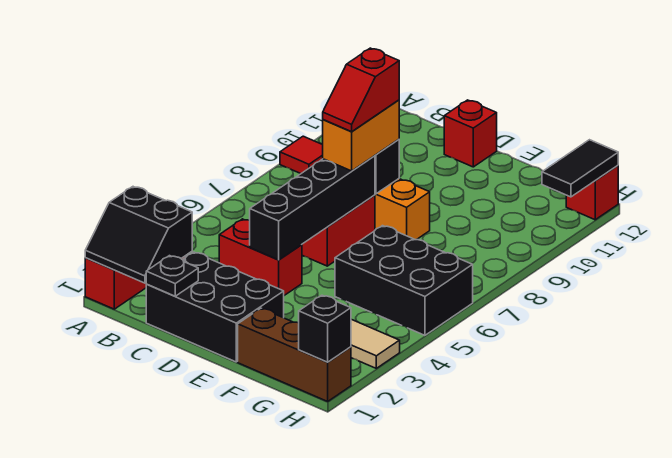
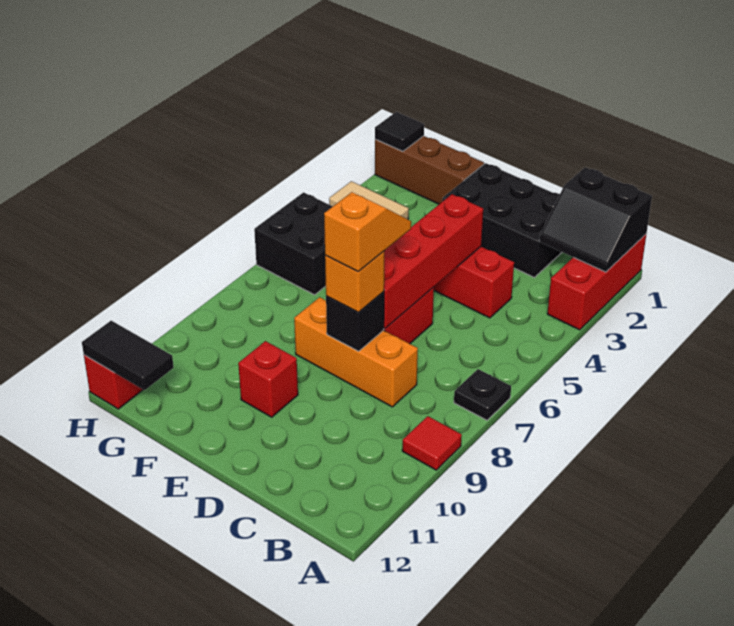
black 2x2 slope [85,187,192,283] -> black 2x2 slope turned to [539,167,652,272]
black 1x1 plate [146,256,198,296] -> black 1x1 plate moved to [454,369,511,420]
black 1x4 brick [250,156,375,260] -> red 1x4 brick [384,194,483,329]
orange 1x2 brick [323,100,399,171] -> orange 1x1 brick [325,251,384,312]
red 1x2 slope [323,48,399,132] -> orange 1x2 slope [324,192,411,272]
red 1x1 brick [444,100,497,167] -> red 1x1 brick moved to [238,341,298,417]
black 2x3 brick [335,226,473,335] -> black 2x2 brick [254,192,333,295]
black 1x1 brick [299,295,351,362] -> black 1x1 tile [375,112,424,152]
black 1x2 tile [542,140,618,197] -> black 1x2 tile turned to [82,321,174,390]

